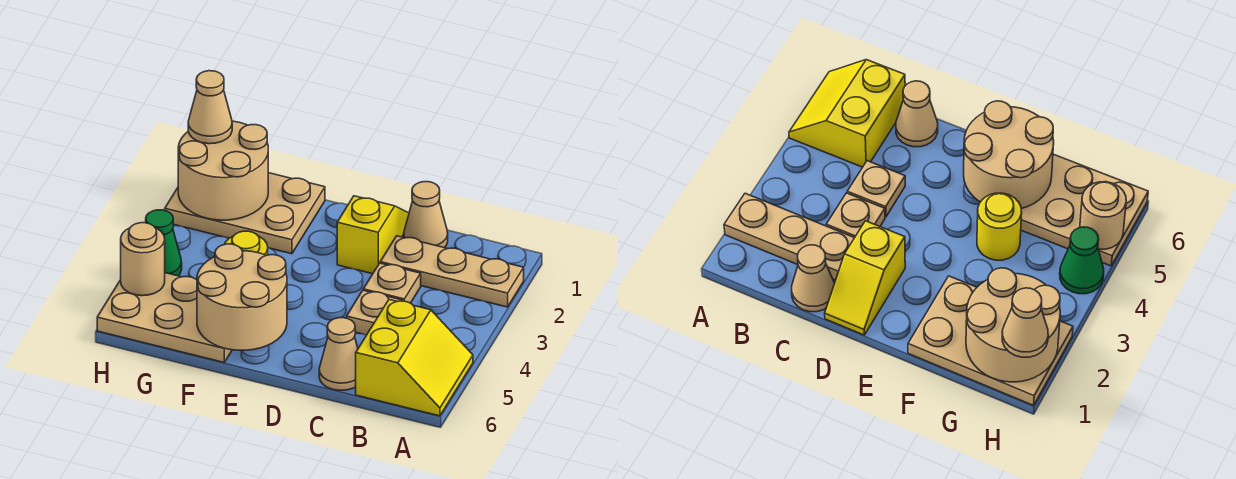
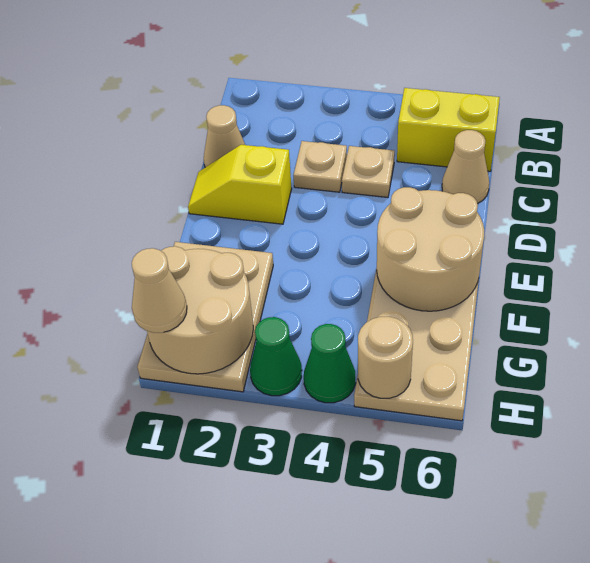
tan 1x3 plate [380,236,524,307] -> none
yellow 1x1 round brick [225,231,268,255] -> none
none -> green 1x1 cone [250,317,302,396]

